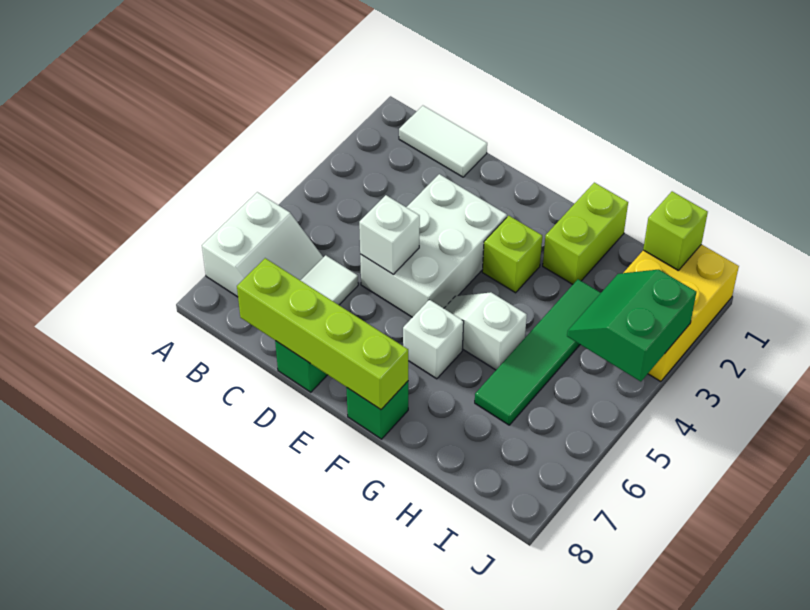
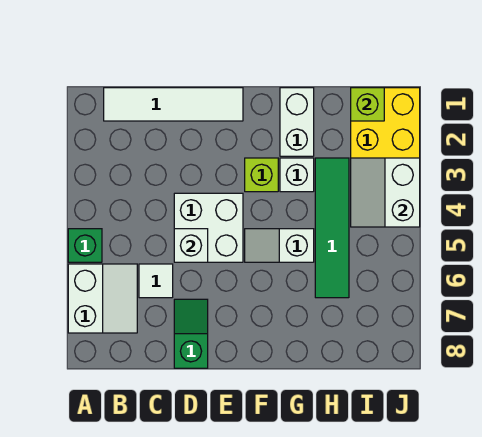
white 1x2 tile [399,106,487,177] -> white 1x4 tile [104,88,243,121]
lime 1x4 brick [237,258,408,410] -> none
white 2x3 brick [360,174,507,317] -> white 2x2 brick [174,193,243,262]
white 1x1 brick [403,300,464,379] -> white 1x1 brick moved to [280,158,314,192]
green 1x1 brick [346,381,408,439] -> green 1x1 brick moved to [68,229,102,262]
lime 1x2 brick [543,183,628,284] -> white 1x2 brick [280,88,314,156]
green 2x2 slope [567,270,696,382] -> white 2x2 slope [351,158,420,227]

